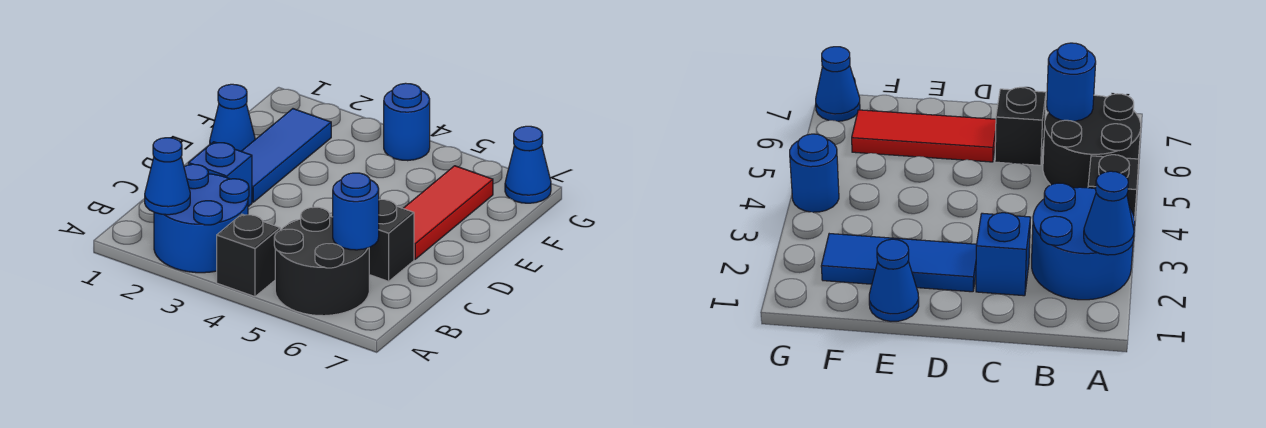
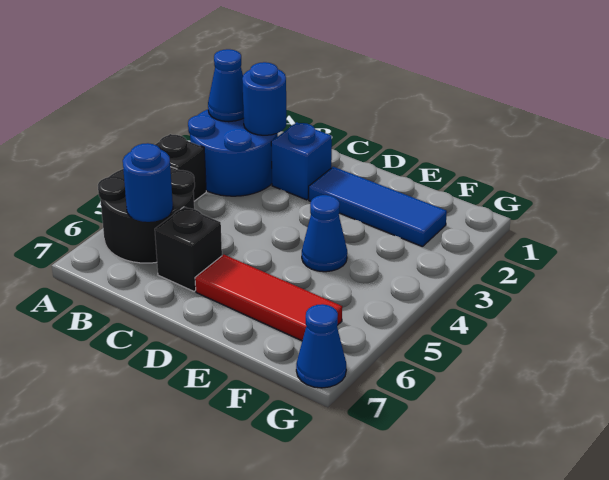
blue 1x1 cone [210,84,255,151] -> blue 1x1 cone moved to [302,195,347,272]
blue 1x1 round brick [384,83,430,161] -> blue 1x1 round brick moved to [242,62,286,135]

